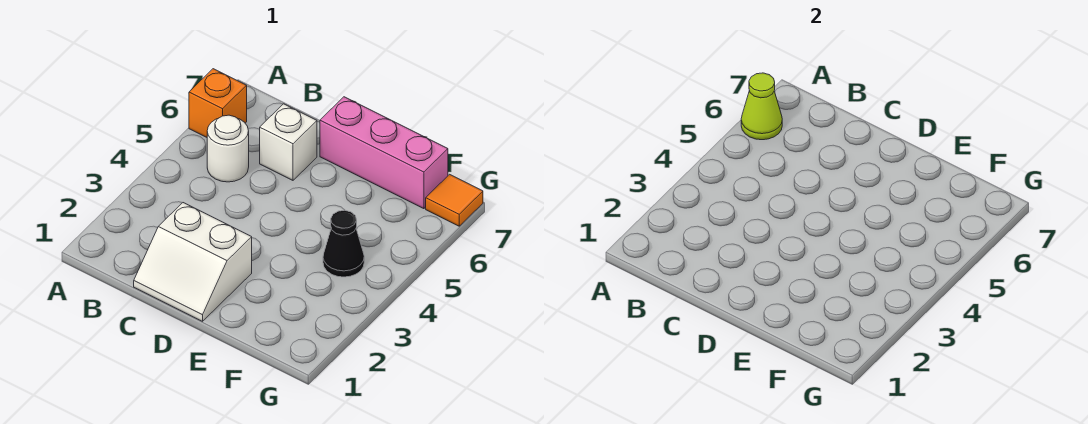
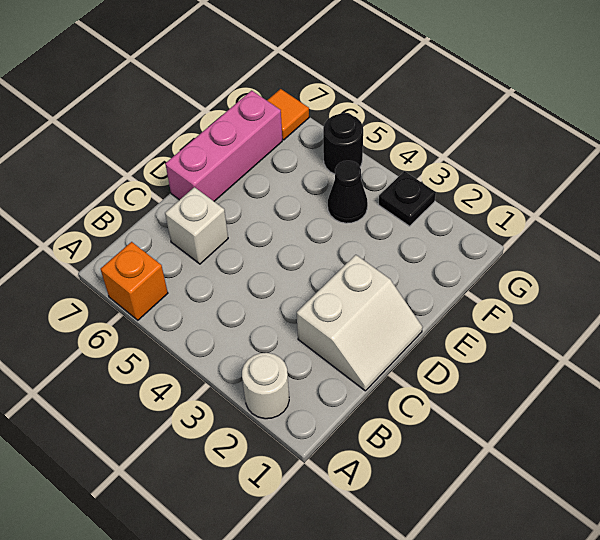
lime 1x1 cone [741,73,782,140] -> none
white 1x1 round brick [207,115,249,182] -> white 1x1 round brick moved to [242,353,289,419]
none -> black 1x1 plate [379,171,436,226]
none -> black 1x1 round brick [323,114,363,174]

